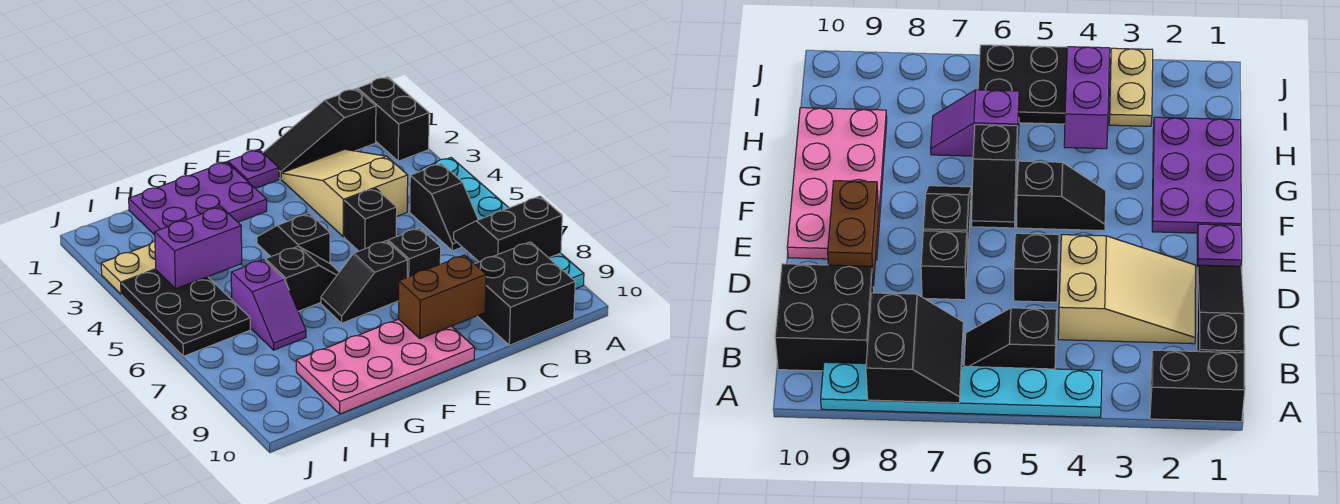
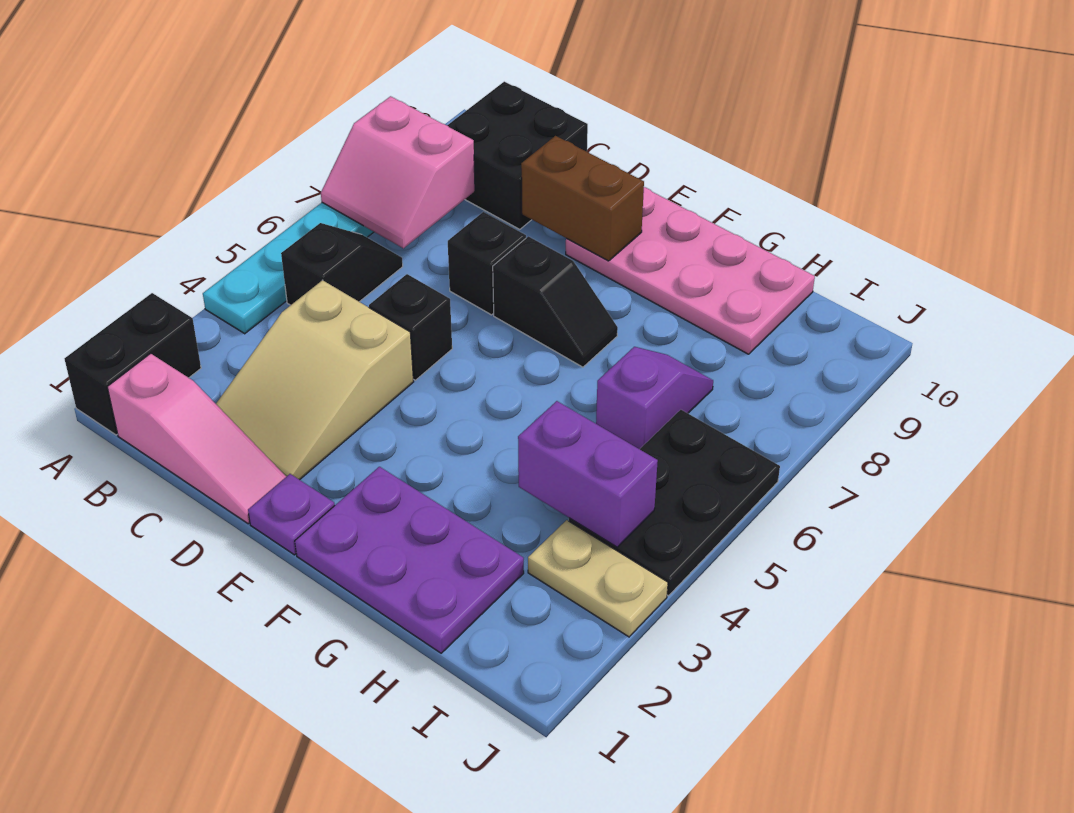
black 2x2 slope [454,196,562,262] -> pink 2x2 slope [321,96,475,248]
black 1x3 slope [263,89,376,179] -> pink 1x3 slope [107,354,286,524]
black 1x2 slope [257,213,330,263] -> none
black 1x2 slope [265,246,339,311] -> none

